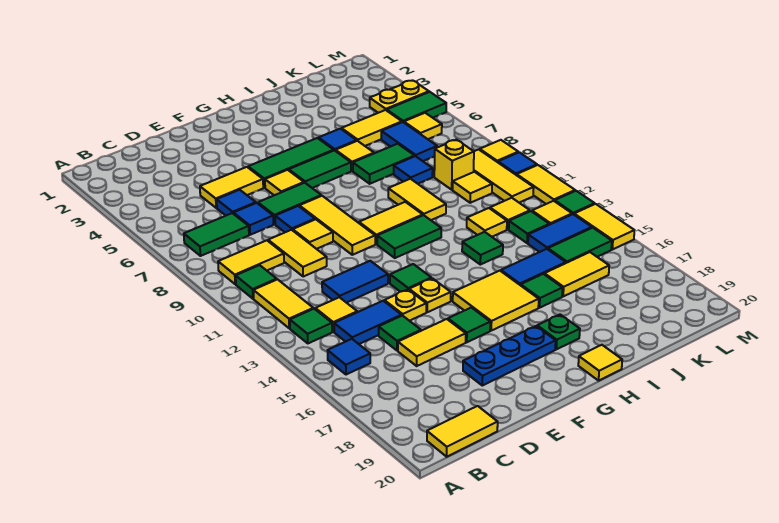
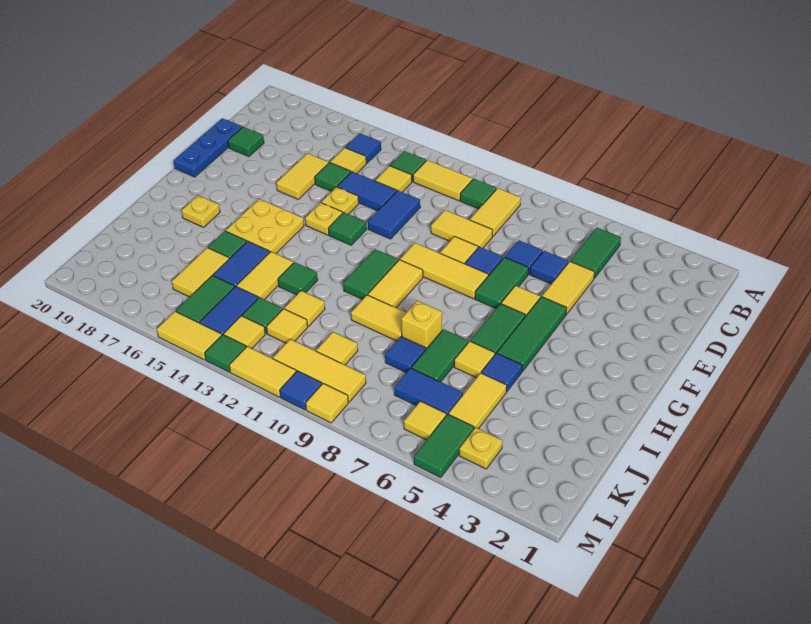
green 1x2 tile [184,213,249,256] -> green 1x2 tile moved to [570,228,621,278]
yellow 1x2 tile [427,406,498,457] -> yellow 1x2 tile moved to [237,252,293,300]
blue 1x2 tile [334,301,402,344] -> blue 1x2 tile turned to [337,172,397,211]
blue 1x3 plate [463,326,556,386] -> blue 1x3 plate moved to [174,118,242,177]
green 1x1 tile [448,308,490,342] -> green 1x1 tile moved to [228,127,264,157]
yellow 2x2 tile [453,271,539,331] -> yellow 2x2 plate [226,199,304,254]
green 1x1 plate [537,315,580,349] -> yellow 1x1 plate [181,195,220,227]
yellow 1x1 tile [578,345,622,381] -> yellow 1x1 tile moved to [330,148,366,173]
yellow 1x1 brick [434,140,474,190] -> yellow 1x1 brick moved to [401,301,442,349]
yellow 1x2 plate [370,80,429,113] -> yellow 1x1 plate [459,427,502,469]

